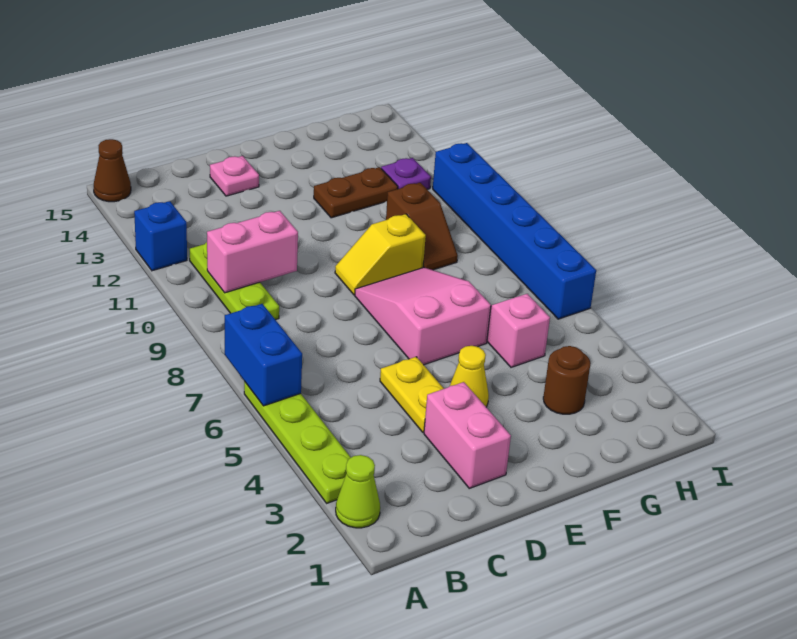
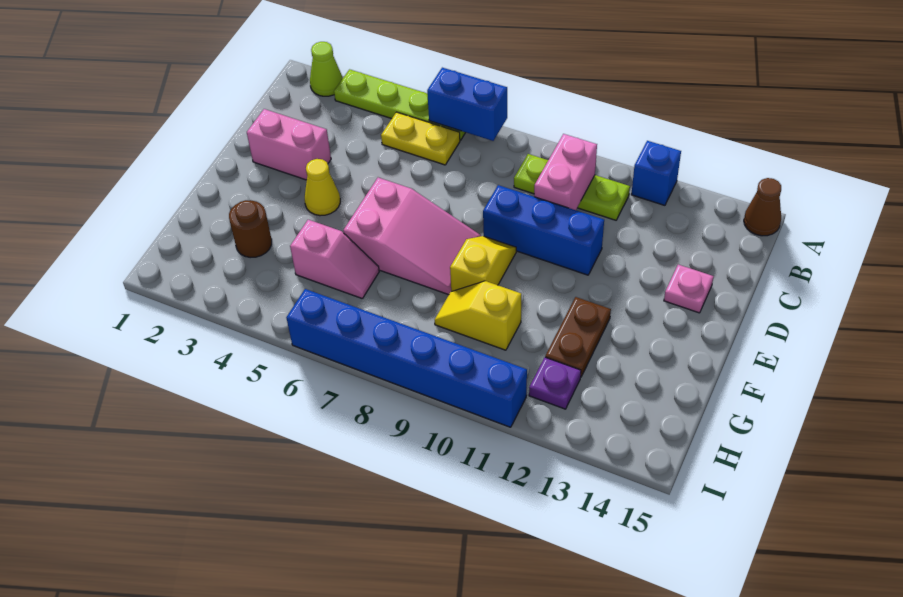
yellow 1x2 plate [380,357,444,432] -> yellow 1x2 plate moved to [381,112,460,165]
none -> blue 1x3 brick [483,185,604,275]
brown 1x2 slope [386,183,458,270] -> yellow 1x2 slope [435,281,521,350]

